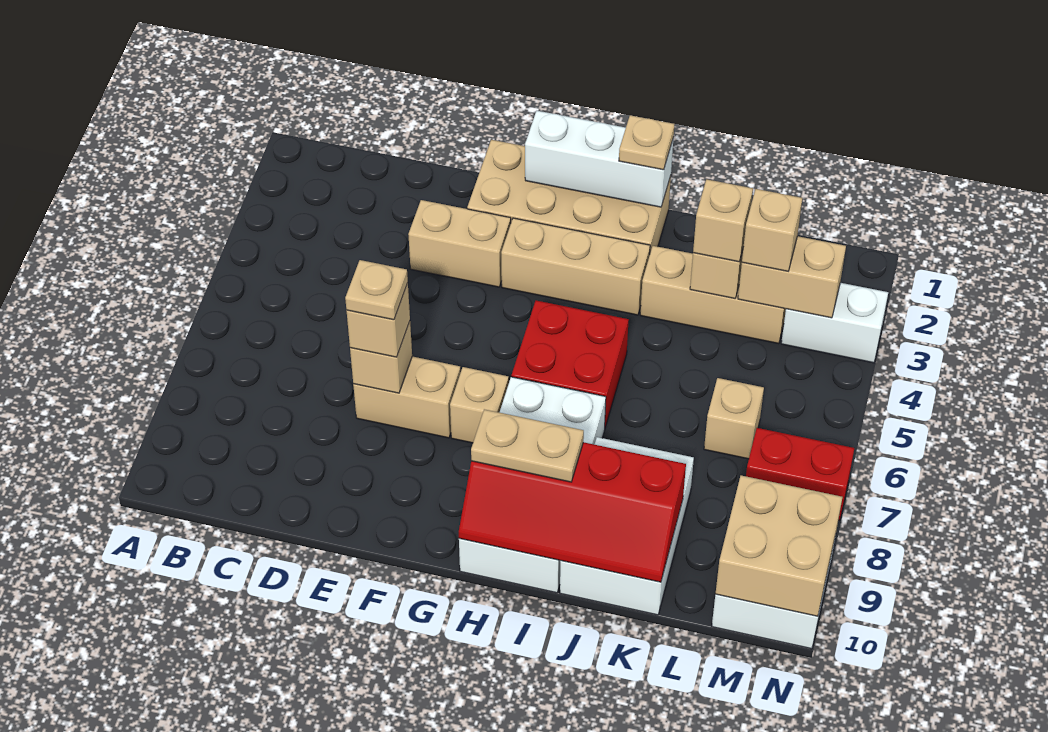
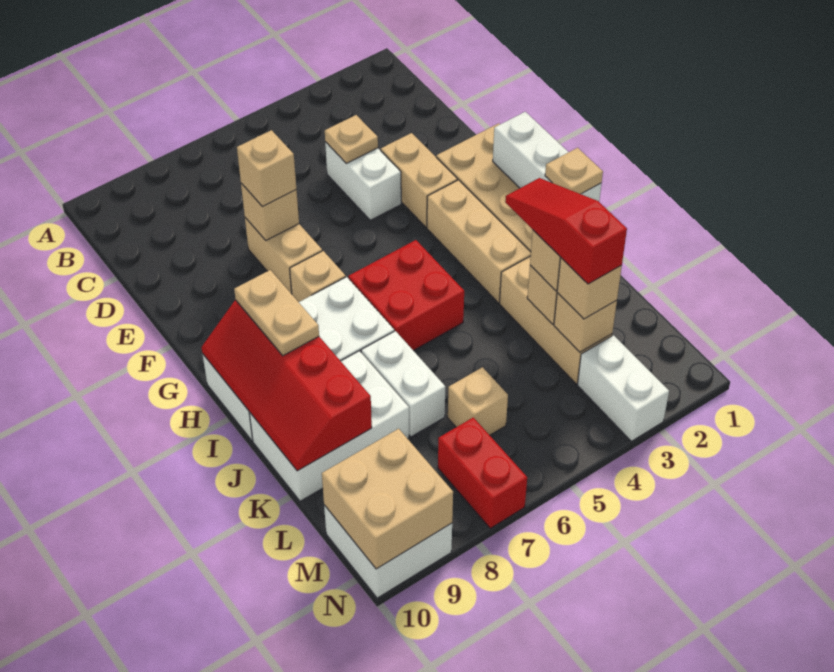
none -> white 1x2 brick [325,142,401,220]
tan 1x1 plate [345,260,408,320] -> tan 1x1 plate moved to [325,115,378,163]
none -> red 1x3 slope [505,178,627,284]
none -> white 1x2 brick [361,331,445,437]
tan 1x2 brick [738,236,846,318] -> tan 1x1 brick [554,293,617,352]

